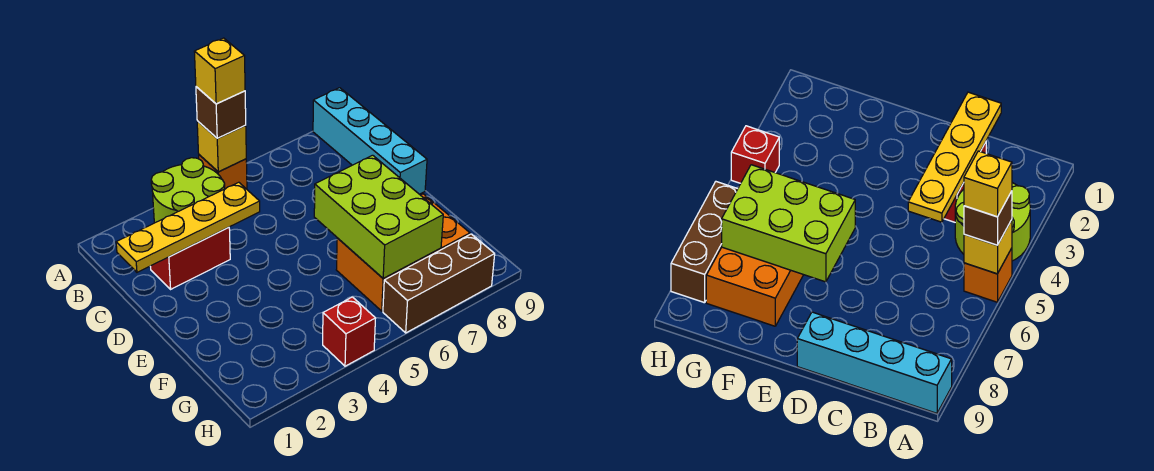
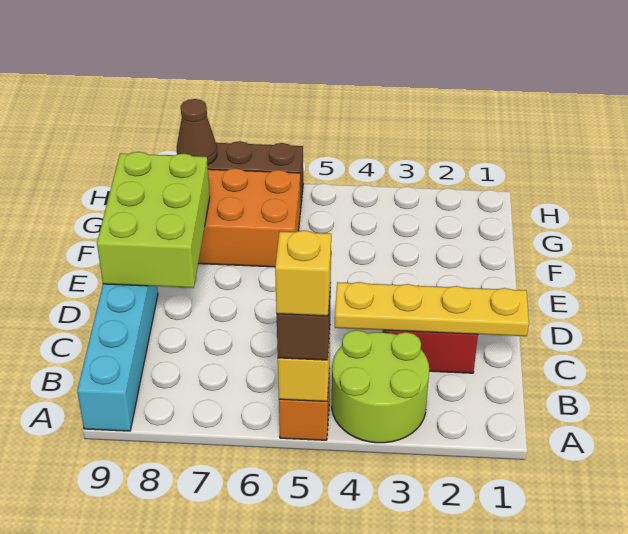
lime 2x3 brick [314,155,443,278] -> lime 2x3 brick moved to [97,152,210,288]
red 1x1 brick [323,297,376,366] -> none
none -> brown 1x1 cone [177,99,217,164]

